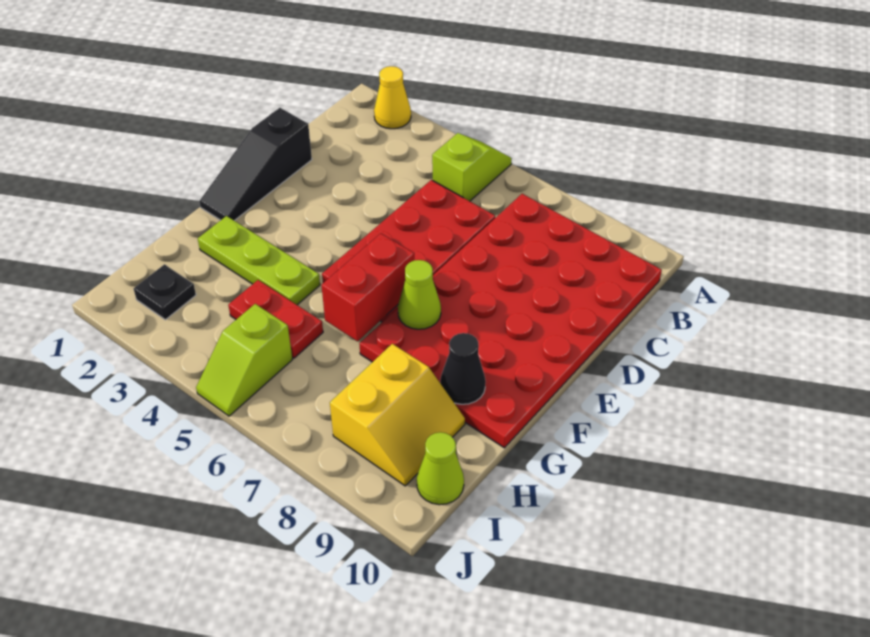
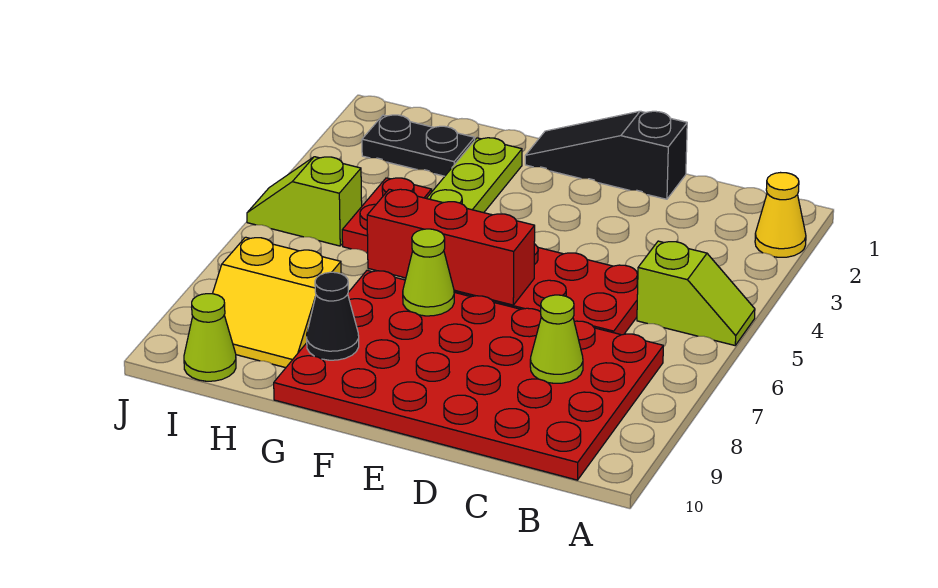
none -> lime 1x1 cone [530,295,583,383]
red 1x2 brick [322,234,414,341] -> red 1x3 brick [367,189,535,305]
black 1x1 plate [134,264,196,320] -> black 1x2 plate [362,115,475,176]

